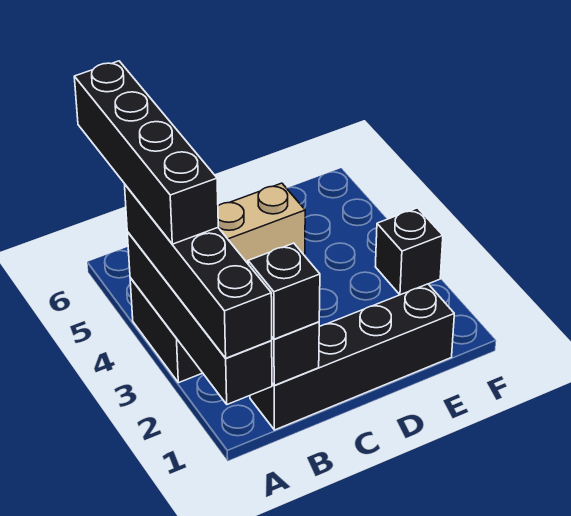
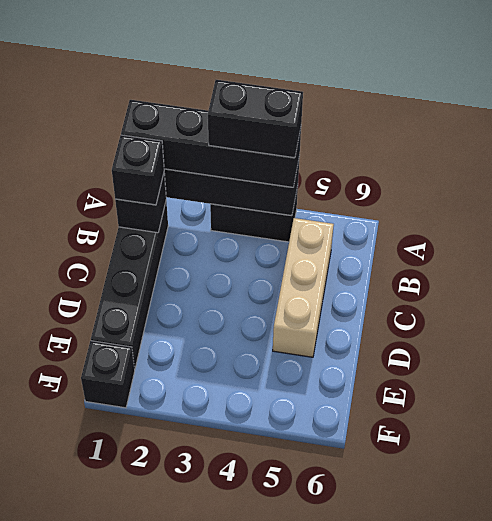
black 1x4 brick [74,61,218,244] -> black 1x2 brick [208,80,303,158]
black 1x1 brick [375,208,443,295] -> black 1x1 brick moved to [81,341,135,408]

